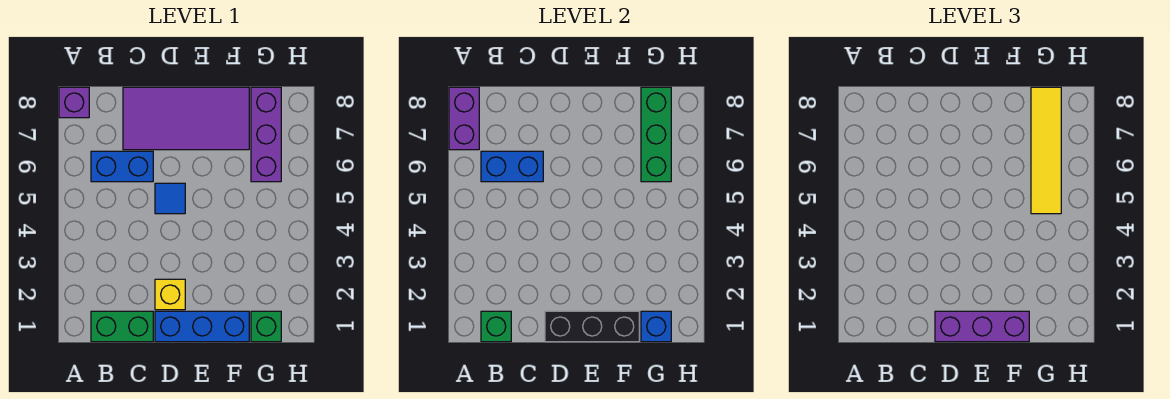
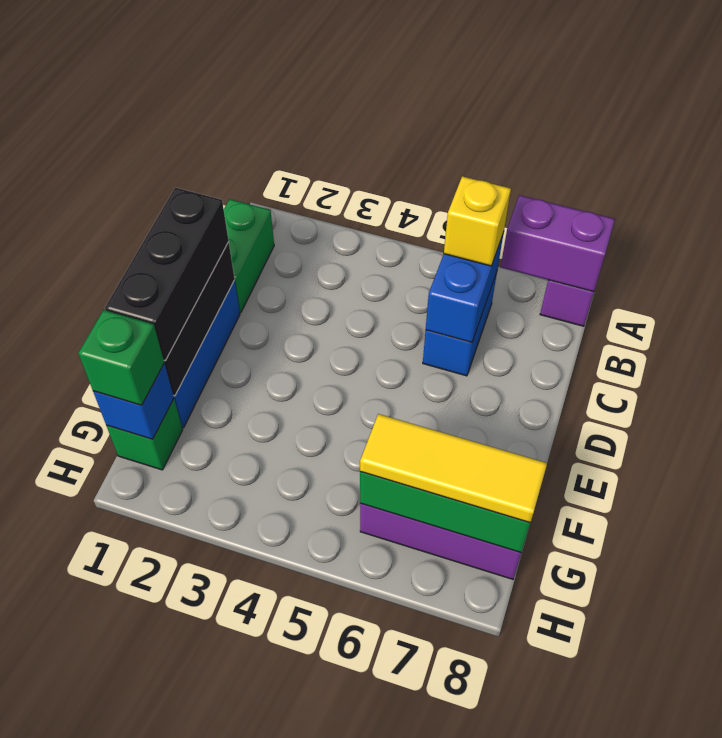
green 1x1 brick [481,311,511,342] -> green 1x1 brick moved to [78,310,164,405]
purple 2x4 tile [123,87,249,150] -> none
purple 1x3 brick [935,311,1029,342] -> black 1x3 brick [105,188,229,360]
yellow 1x1 brick [155,279,185,310] -> yellow 1x1 brick moved to [444,176,511,266]
blue 1x1 tile [155,183,185,214] -> none
yellow 1x4 tile [1031,87,1061,214] -> yellow 1x3 tile [360,414,547,523]

